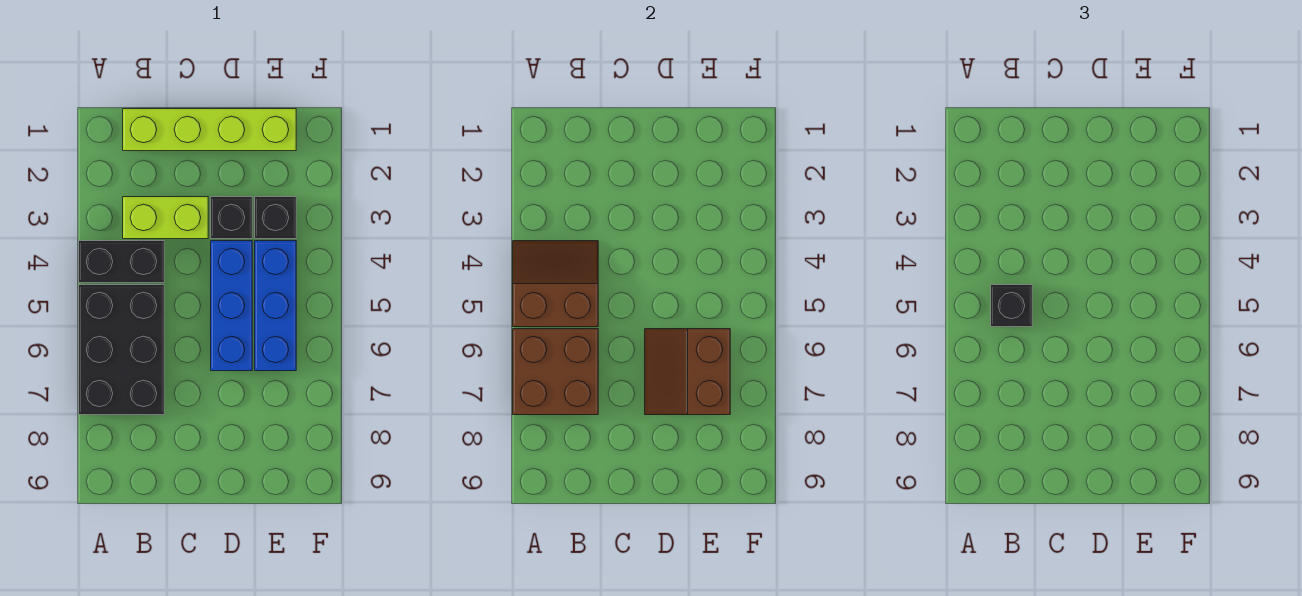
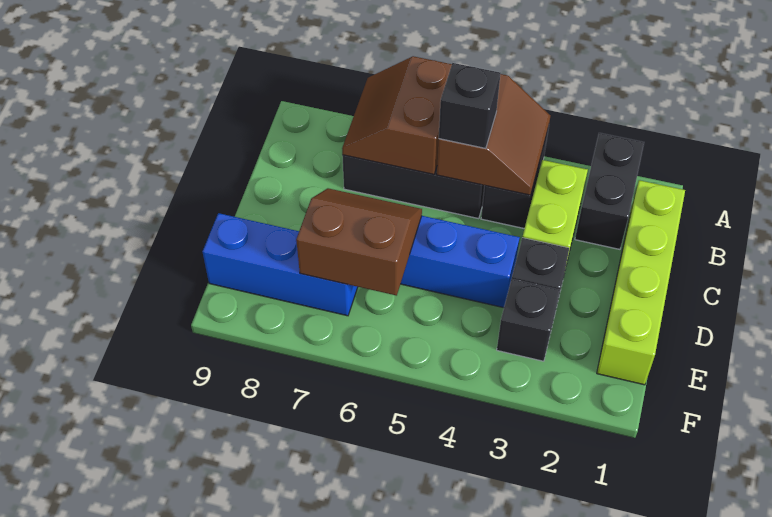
none -> black 1x2 brick [575,133,644,249]
brown 2x2 brick [513,329,598,415] -> brown 2x2 slope [342,56,452,174]
blue 1x3 brick [255,241,296,371] -> blue 1x3 brick moved to [202,213,358,316]

